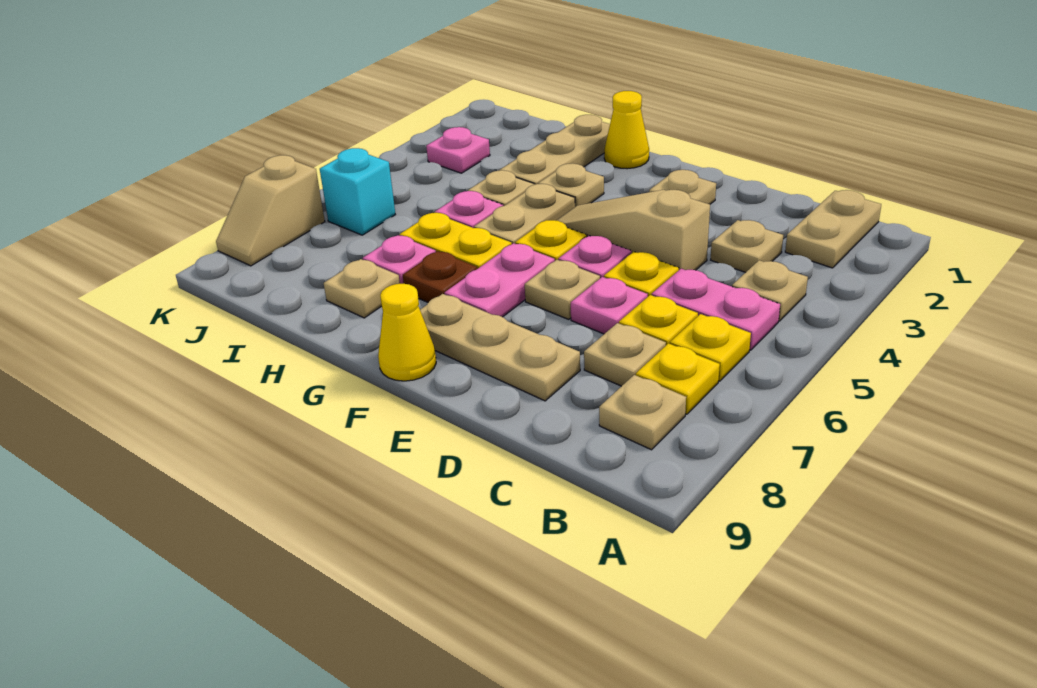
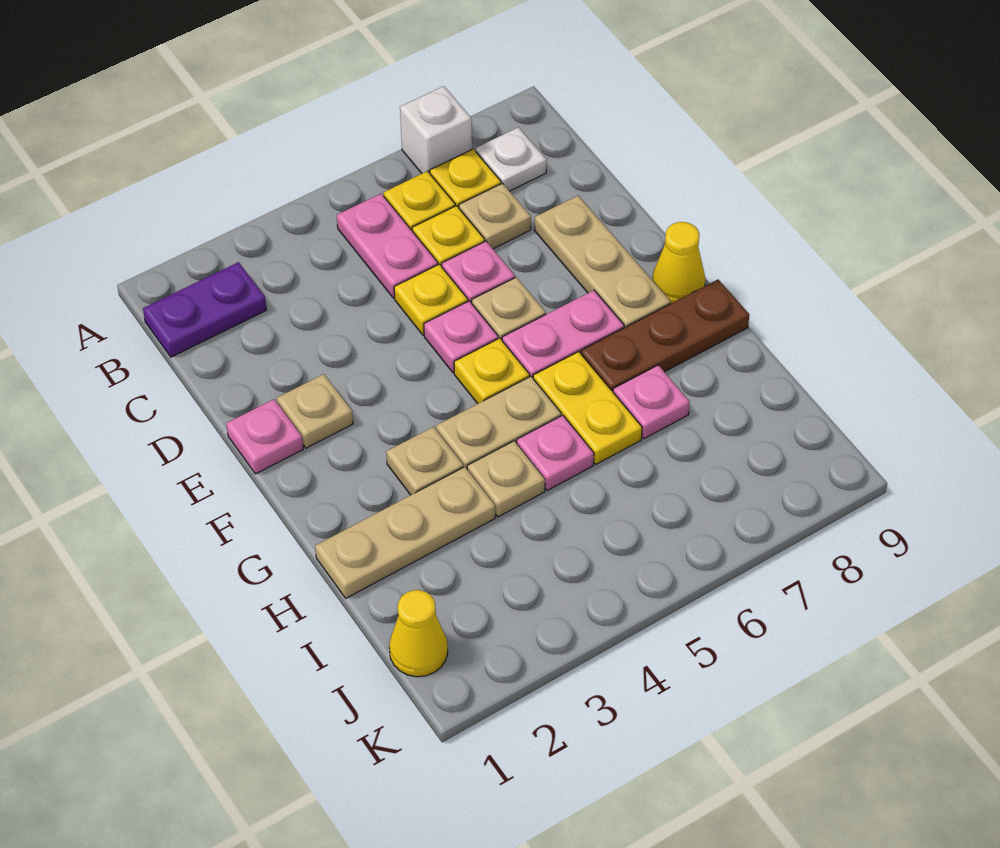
none -> white 1x1 brick [400,86,472,173]
tan 1x2 plate [785,190,881,268] -> purple 1x2 plate [143,262,267,357]
tan 1x1 plate [732,260,808,321] -> none
tan 1x1 plate [599,375,686,450] -> white 1x1 plate [475,127,547,191]
tan 1x1 plate [711,220,783,272] -> none
tan 1x3 slope [556,190,710,270] -> none
yellow 1x1 cone [604,91,649,169] -> yellow 1x1 cone moved to [389,590,448,677]
brown 1x1 plate [403,251,477,302] -> brown 1x3 plate [581,280,749,392]
tan 1x1 plate [324,259,400,318] -> none
pink 1x1 plate [426,127,490,173] -> pink 1x1 plate moved to [226,399,303,474]
cyan 1x1 brick [320,148,395,235] -> none
tan 1x2 slope [216,155,325,266] -> none

